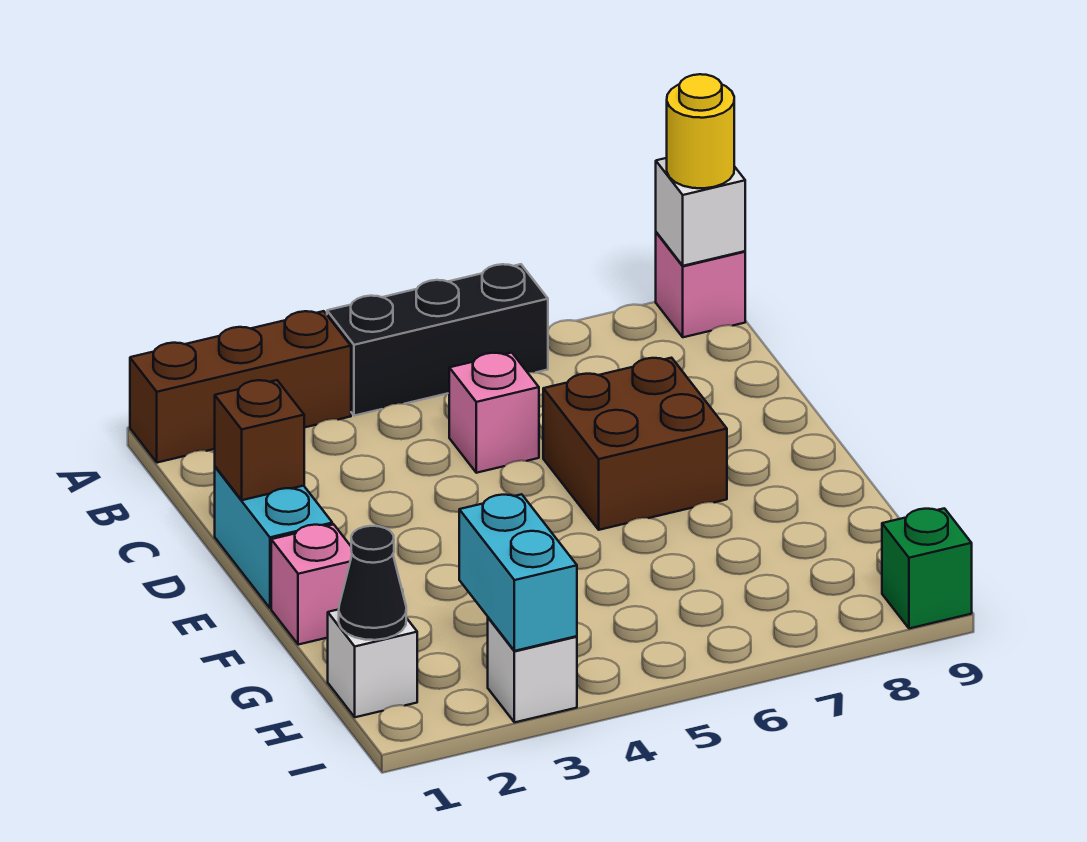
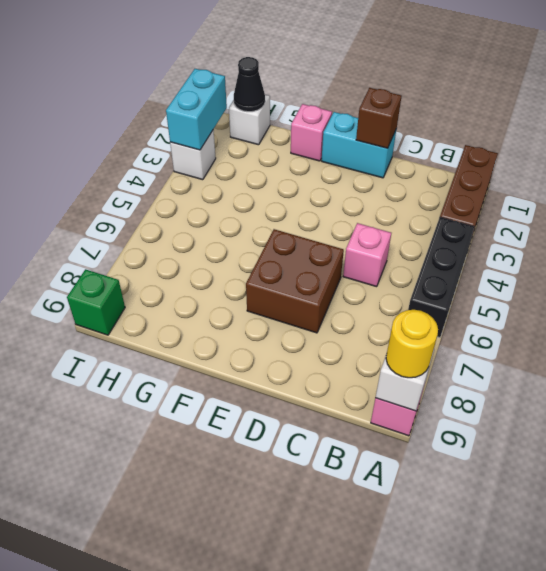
cyan 1x2 brick [459,494,577,651] -> cyan 1x2 brick turned to [166,69,227,150]

